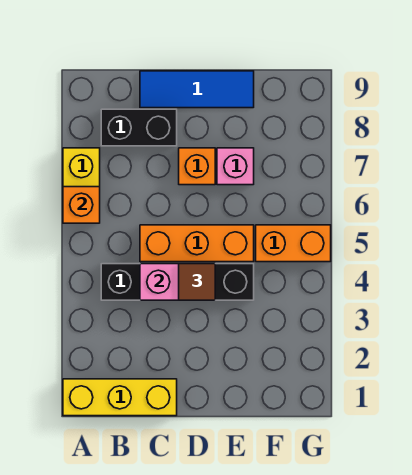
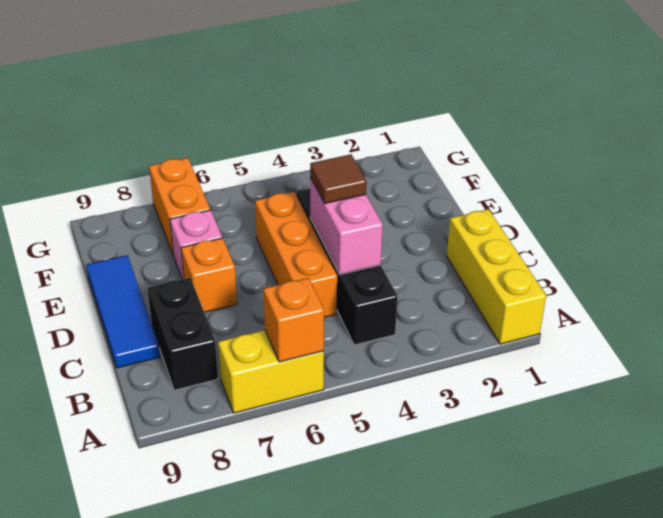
orange 1x2 brick [256,225,331,262] -> orange 1x2 brick moved to [149,158,210,256]

